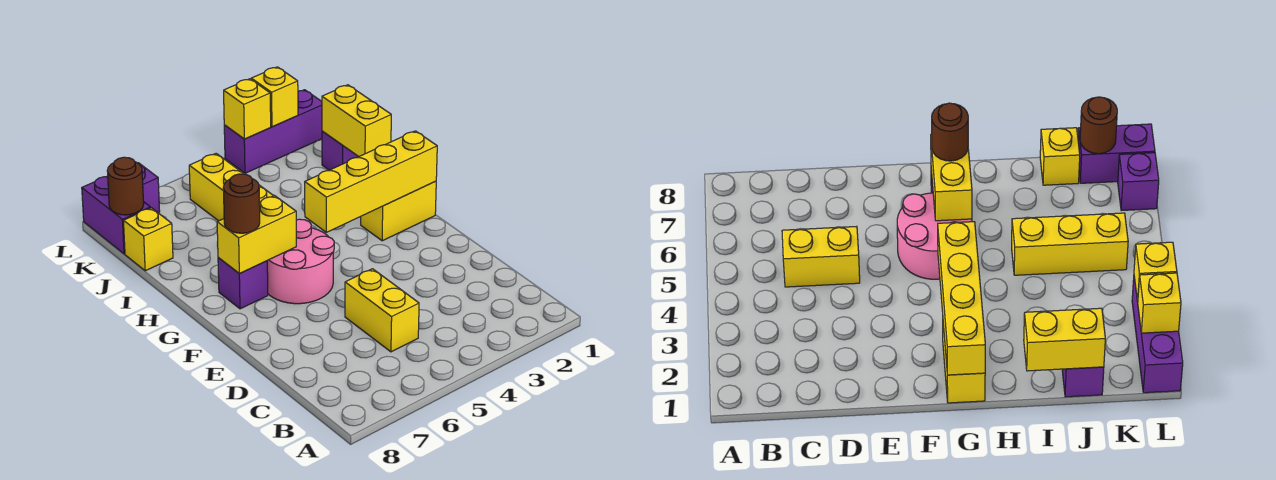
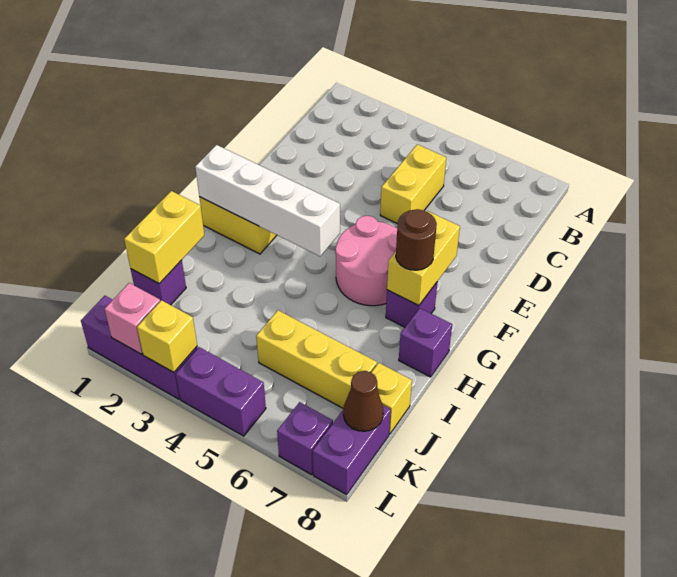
yellow 1x4 brick [305,131,437,232] -> white 1x4 brick [195,145,340,256]
yellow 1x2 brick [217,196,296,274] -> yellow 1x2 brick turned to [387,211,460,306]
none -> purple 1x1 brick [399,308,452,377]
yellow 1x3 brick [189,154,273,221] -> yellow 1x3 brick turned to [256,310,377,409]
brown 1x1 round brick [107,157,144,215] -> brown 1x1 cone [343,371,383,431]
yellow 1x1 brick [251,67,298,127] -> pink 1x1 brick [105,283,160,354]
none -> purple 1x2 brick [176,347,266,436]

